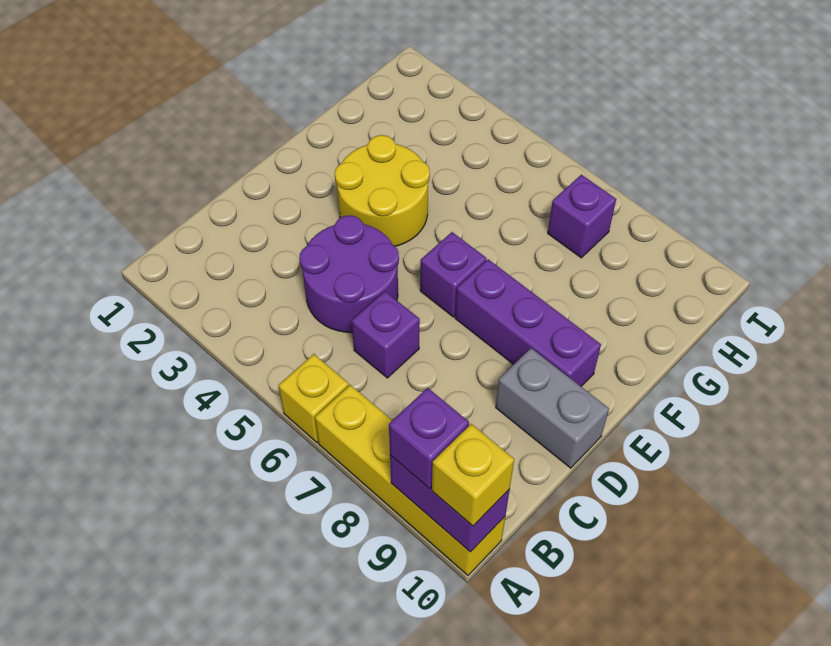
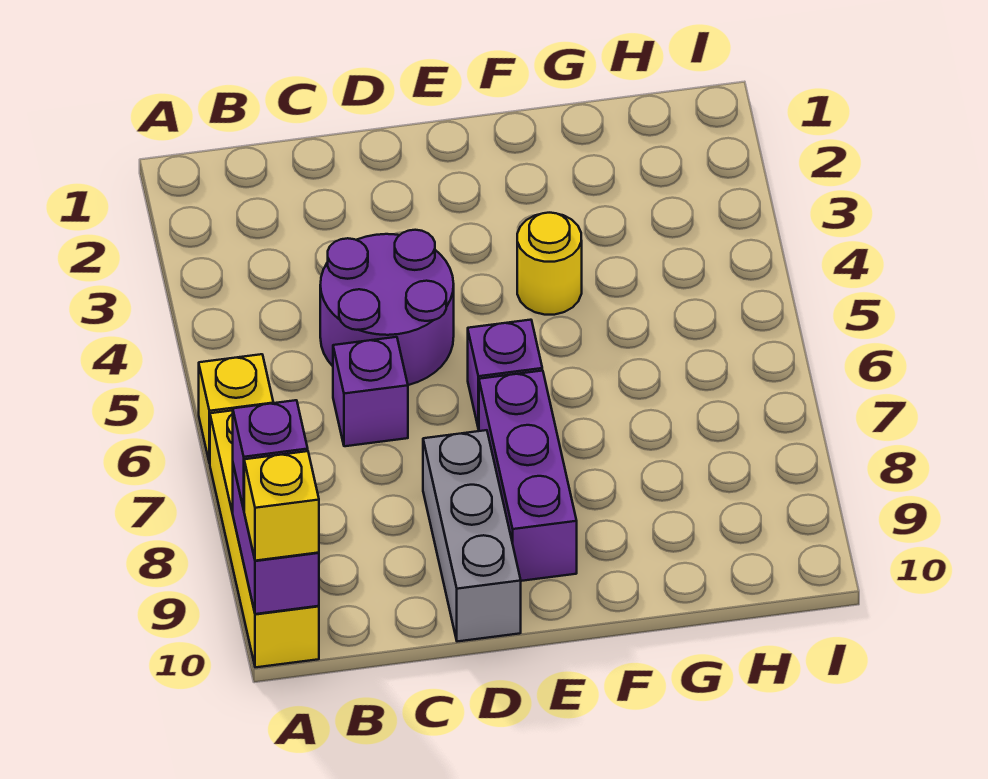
grey 1x2 brick [496,348,609,468] -> grey 1x3 brick [423,430,521,642]
yellow 2x2 round brick [335,135,430,246] -> yellow 1x1 round brick [517,213,582,315]
purple 1x1 brick [548,175,616,258] -> none

